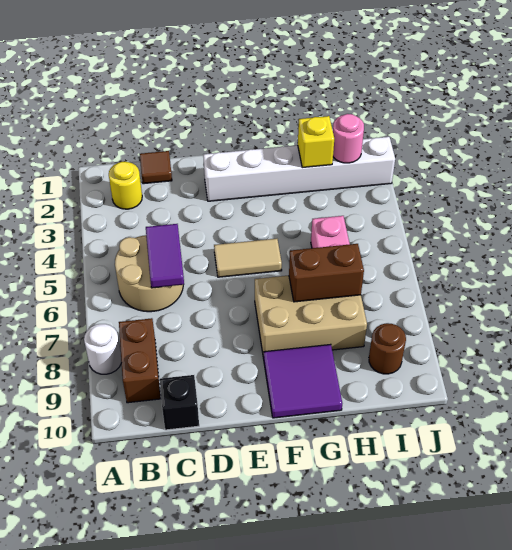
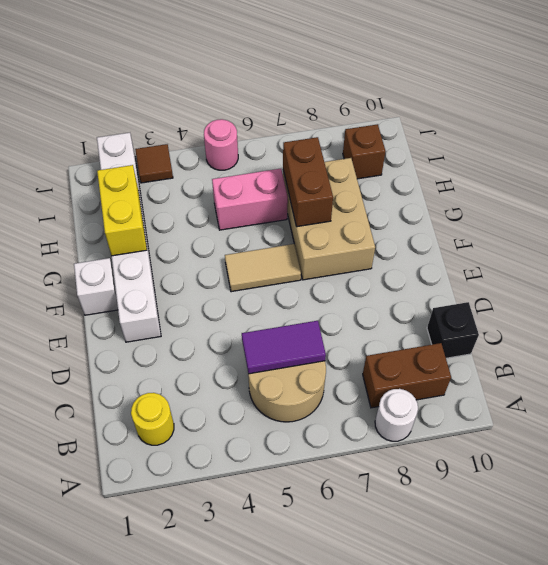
brown 1x1 tile [140,151,172,184] -> brown 1x1 tile moved to [135,144,173,183]
tan 1x2 tile [214,239,282,277] -> tan 1x2 tile turned to [225,244,301,292]
none -> white 1x1 brick [74,258,118,315]
purple 2x2 tile [263,344,342,418] -> none
yellow 1x1 brick [298,116,334,168] -> yellow 1x2 brick [97,165,147,256]
pink 1x1 round brick [333,114,364,163] -> pink 1x1 round brick moved to [204,119,238,170]
brown 1x1 round brick [369,323,406,374] -> brown 1x1 brick [343,124,386,179]

